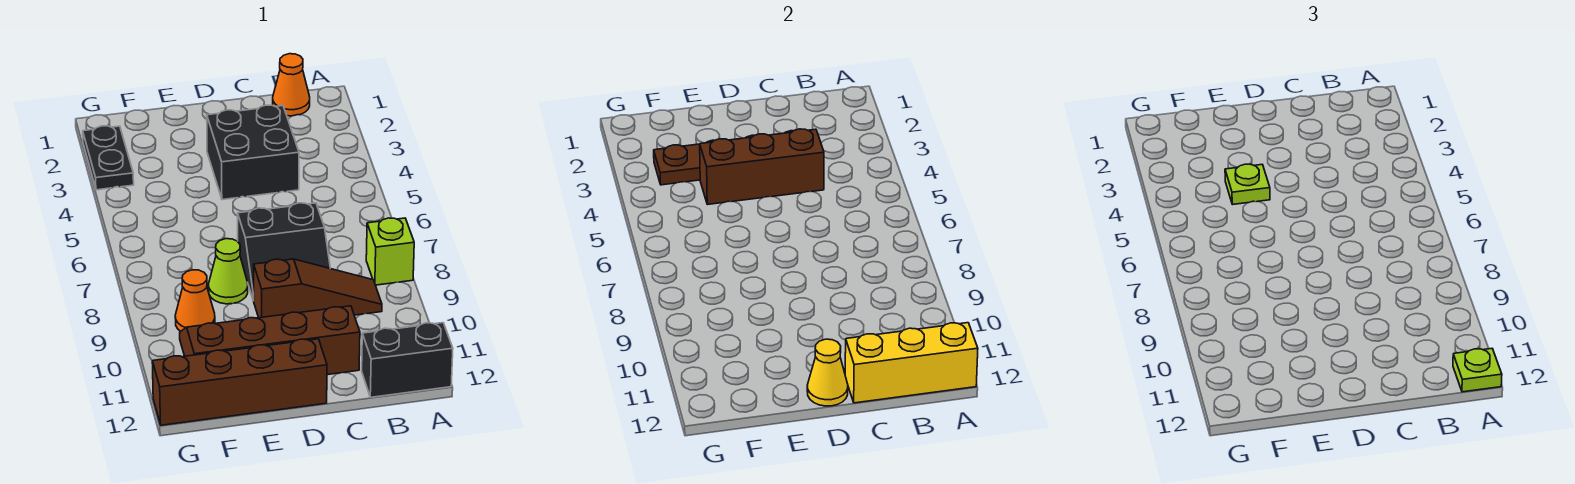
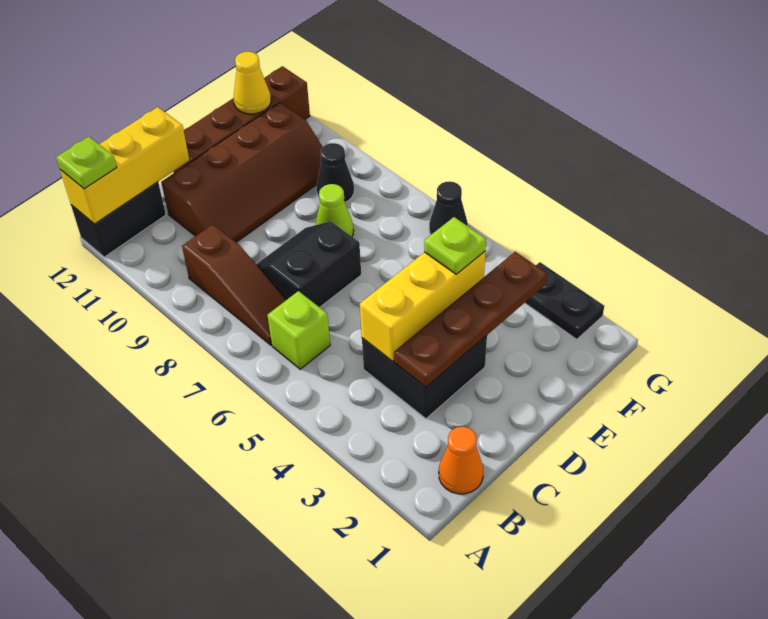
lime 1x1 brick [366,218,414,285] -> lime 1x1 brick moved to [267,291,330,369]
brown 1x3 slope [254,259,382,318] -> brown 1x3 slope turned to [182,224,286,345]
brown 1x3 brick [700,129,824,205] -> yellow 1x3 brick [360,251,486,361]
yellow 1x1 cone [807,339,848,406] -> yellow 1x1 cone moved to [234,52,271,114]
orange 1x1 cone [175,270,215,331] -> black 1x1 cone [317,143,354,202]
none -> black 1x1 cone [429,181,468,234]

